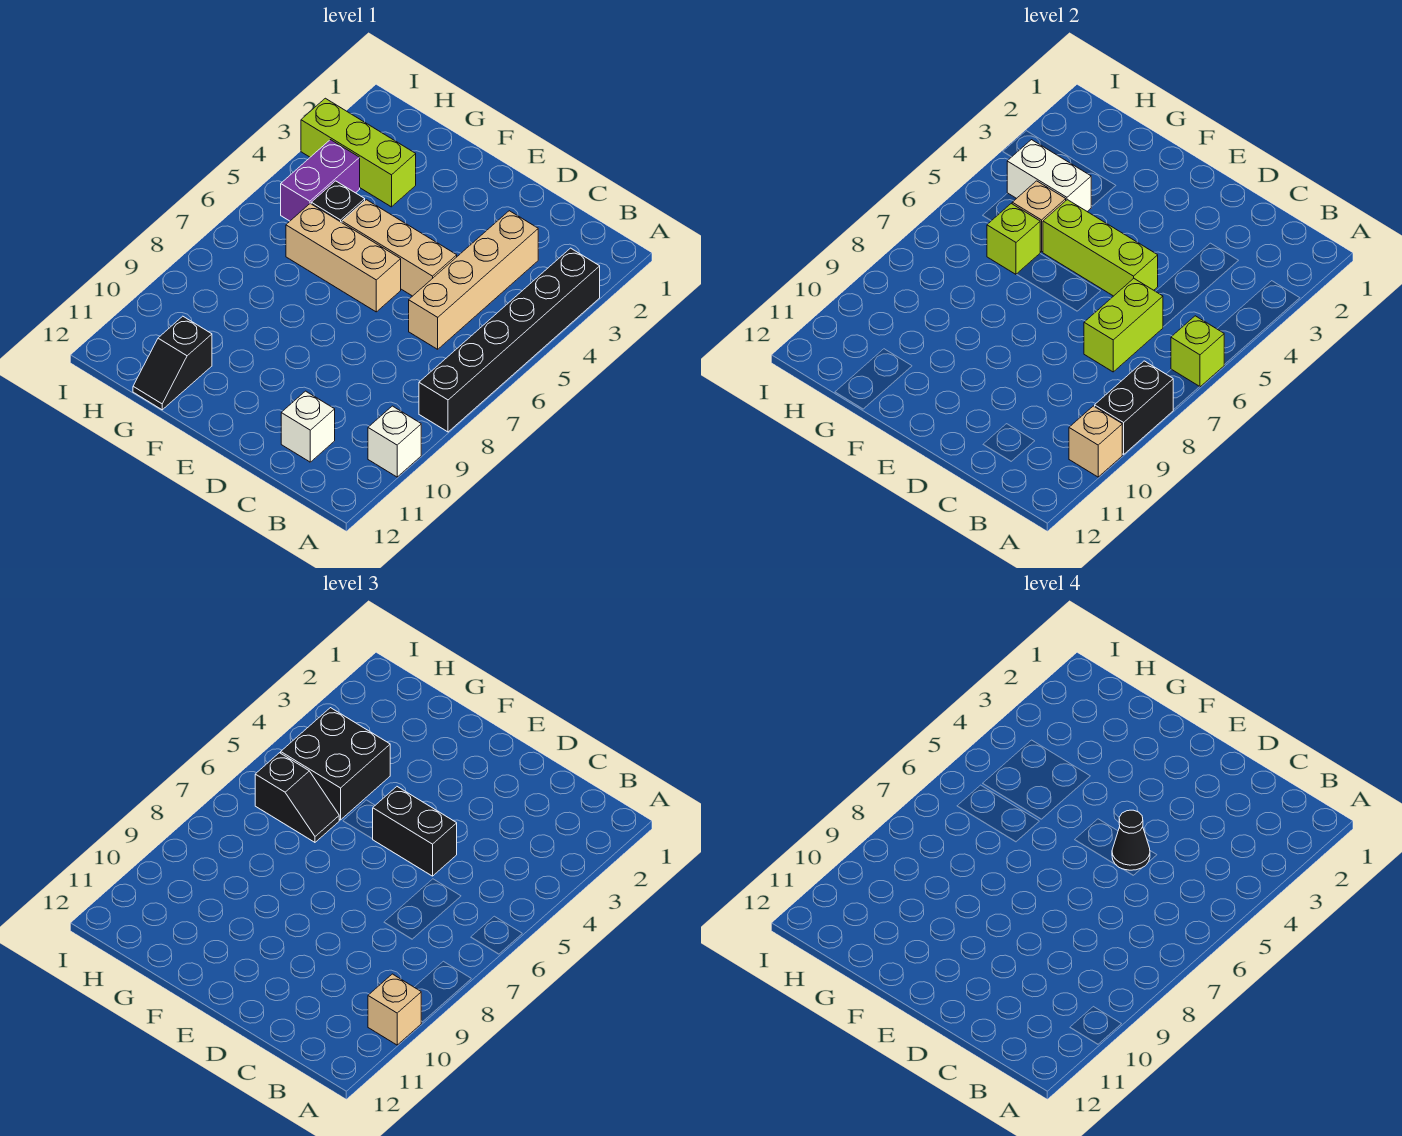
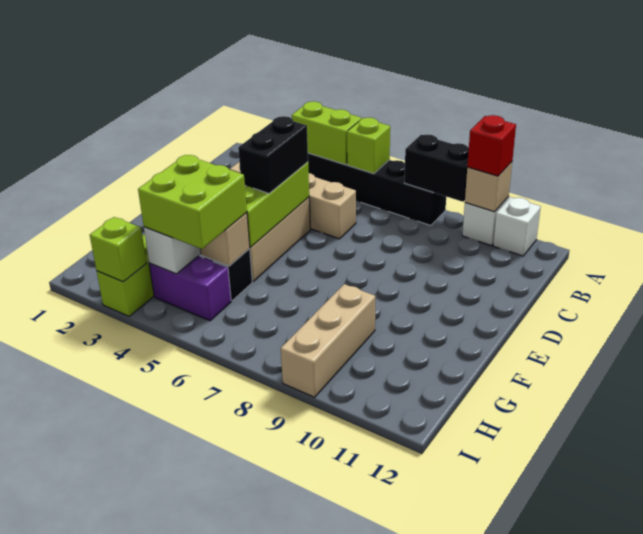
tan 1x1 brick [368,974,421,1045] -> red 1x1 brick [467,115,516,176]
lime 1x2 brick [1084,279,1163,372] -> lime 1x2 brick moved to [292,101,362,165]
white 1x1 brick [281,391,335,462] -> white 1x1 brick moved to [493,197,541,256]
black 1x1 cone [1112,810,1150,870] -> none
tan 1x3 brick [286,204,401,312] -> tan 1x3 brick moved to [281,284,375,397]
black 2x2 brick [281,708,390,820] -> lime 2x2 brick [138,155,247,249]
lime 1x1 brick [987,204,1040,274] -> lime 1x1 brick moved to [90,217,147,282]
black 1x2 slope [255,753,339,842] -> none
black 1x2 slope [133,316,212,410] -> none

